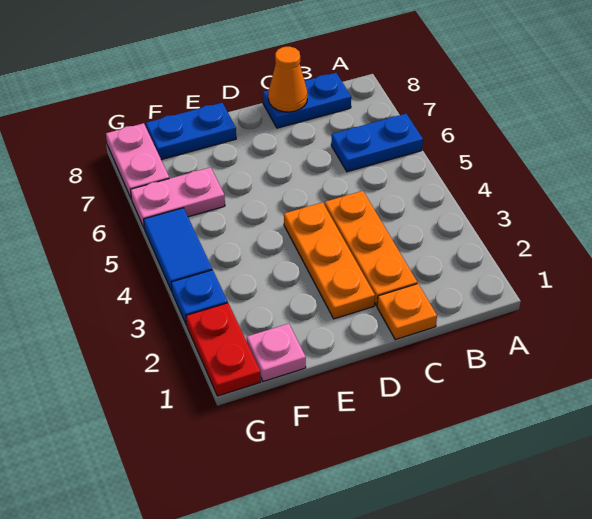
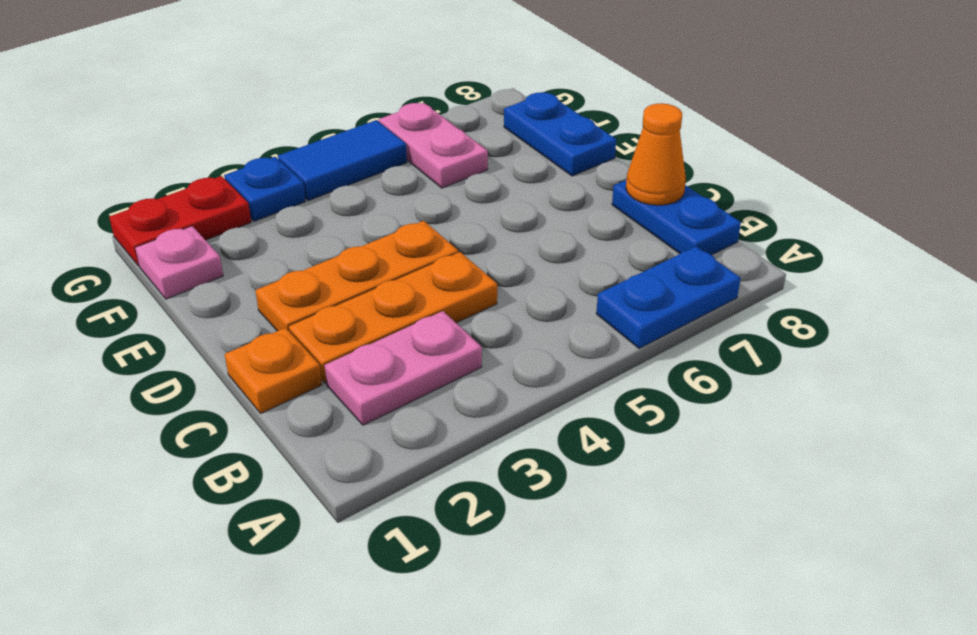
blue 1x2 plate [331,114,423,172] -> blue 1x2 plate turned to [596,246,741,349]
pink 1x2 plate [106,123,169,199] -> pink 1x2 plate moved to [324,311,482,425]

